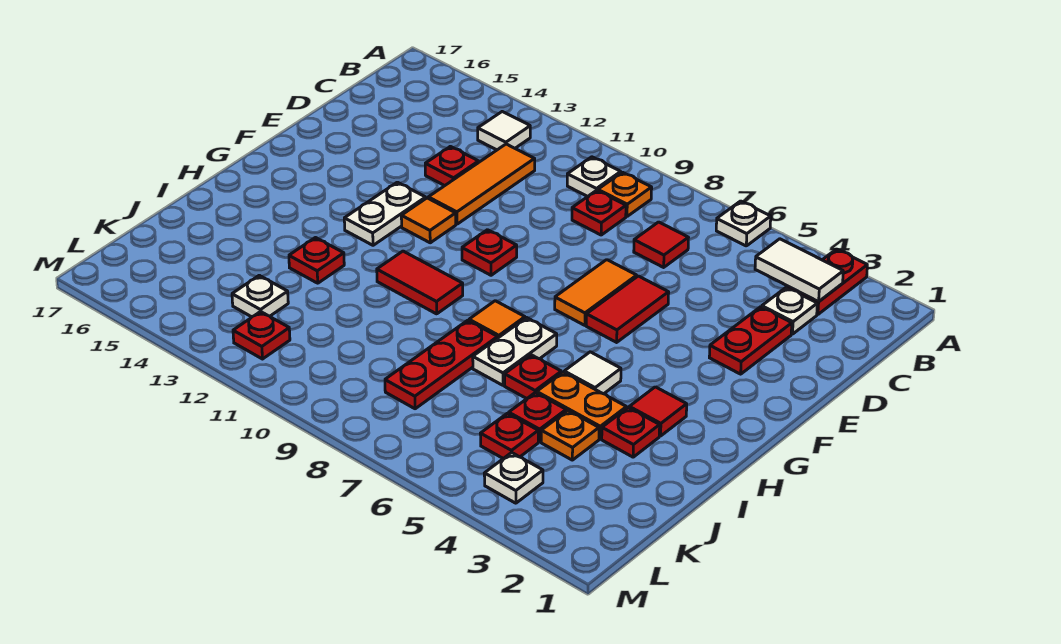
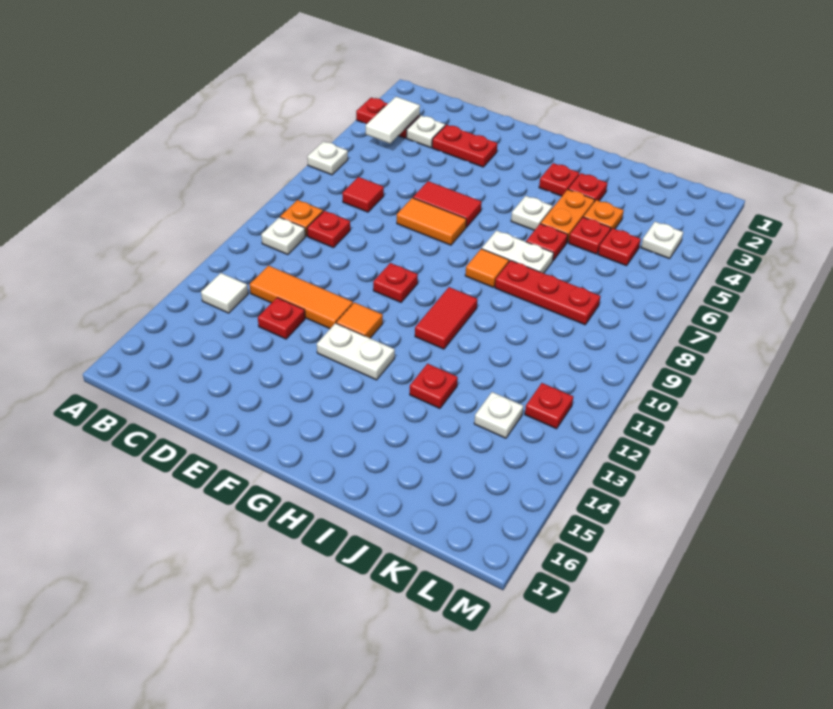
red 1x1 tile [629,387,687,436] -> red 1x1 plate [539,163,579,196]
white 1x1 tile [564,352,621,394] -> white 1x1 plate [511,196,553,230]

